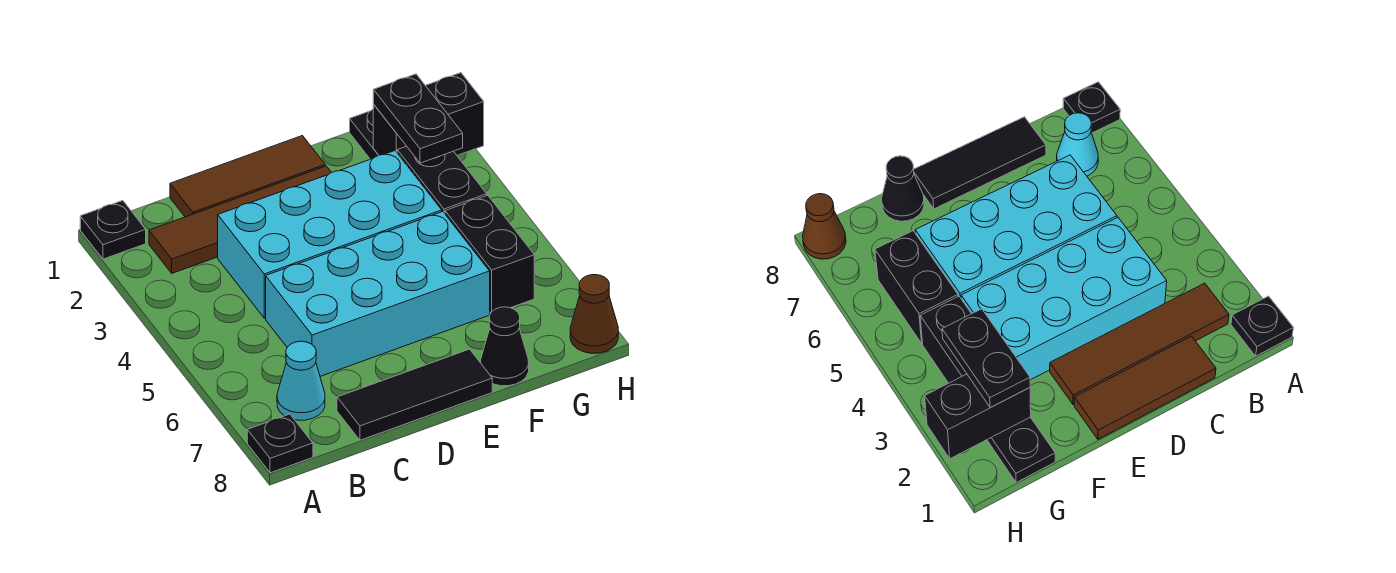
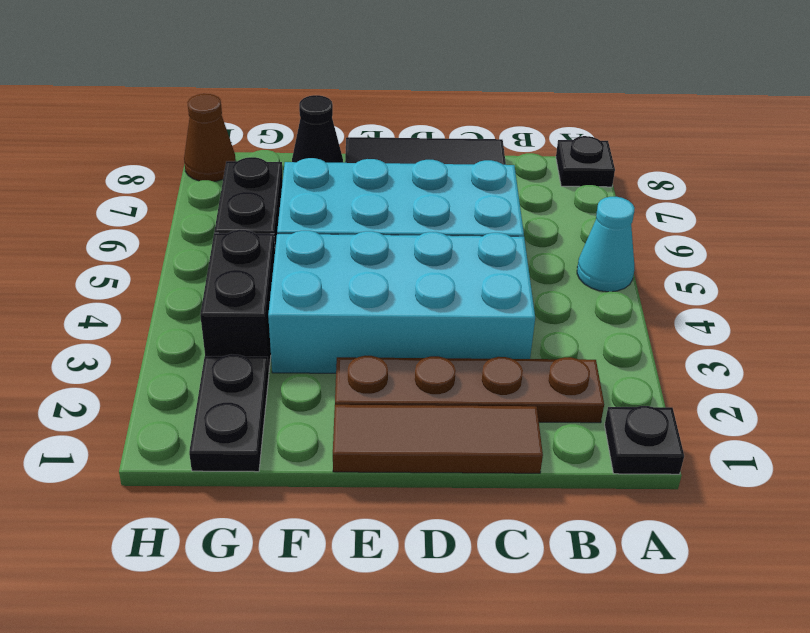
brown 1x4 tile [149,166,331,273] -> brown 1x4 plate [335,356,604,423]
cyan 1x1 cone [277,341,325,420] -> cyan 1x1 cone moved to [577,197,635,292]
black 1x2 brick [373,73,484,155] -> none
black 1x2 plate [373,74,463,163] -> none

